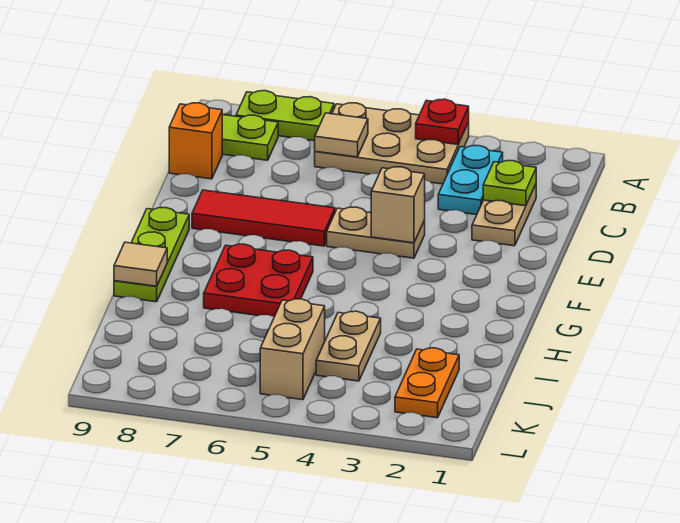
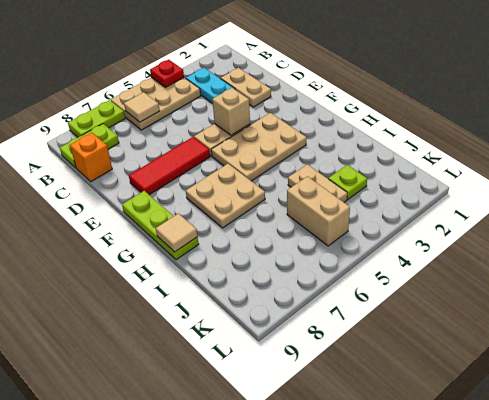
lime 1x1 plate [483,161,536,206] -> lime 1x1 plate moved to [328,165,367,200]
none -> tan 2x3 plate [211,113,307,181]
red 2x2 plate [204,244,313,317] -> tan 2x2 plate [186,164,265,228]
orange 1x2 plate [395,348,459,418] -> none

